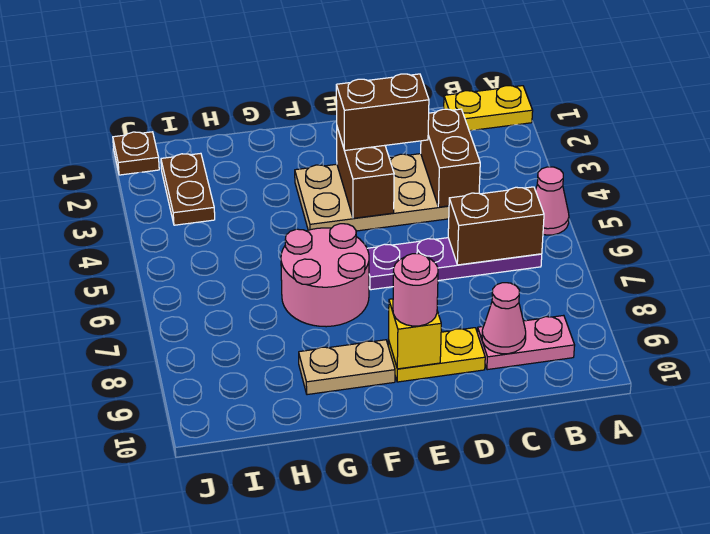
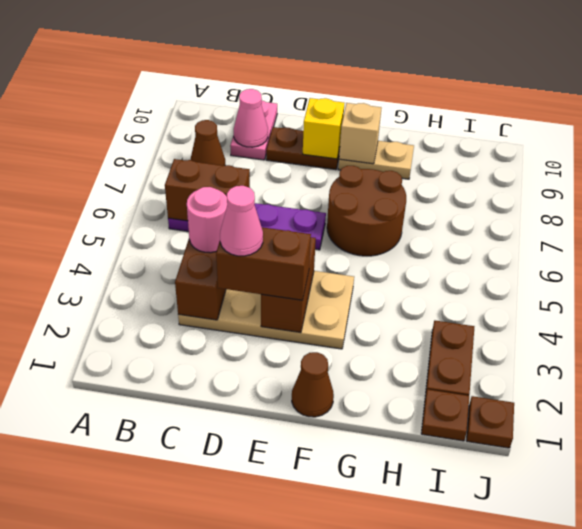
yellow 1x2 plate [444,86,533,131] -> none
pink 1x1 cone [535,167,569,235] -> pink 1x1 cone moved to [220,186,263,256]
none -> brown 1x1 cone [191,120,225,166]
pink 1x2 plate [477,315,575,370] -> pink 1x2 plate turned to [230,101,277,160]
yellow 1x2 plate [388,328,485,382] -> brown 1x2 plate [266,127,340,170]
pink 1x1 round brick [393,254,438,326] -> pink 1x1 round brick moved to [187,187,227,253]
none -> brown 1x1 cone [292,352,334,417]
pink 2x2 round brick [281,224,369,327] -> brown 2x2 round brick [327,166,406,256]
none -> tan 1x1 brick [339,103,381,164]
none -> brown 1x1 plate [421,389,469,441]

